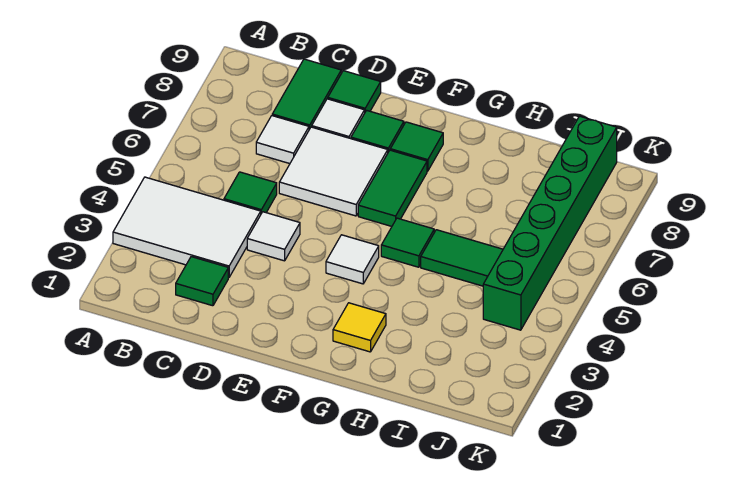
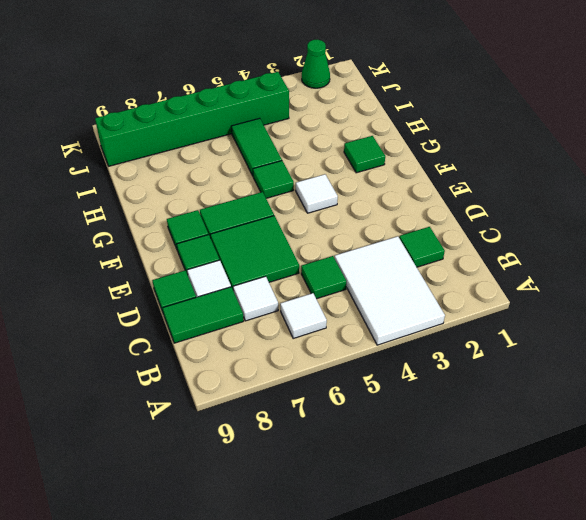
white 1x1 tile [247,212,300,261] -> white 1x1 tile moved to [280,293,327,338]
white 2x2 tile [279,127,388,216] -> green 2x2 tile [210,216,299,291]
yellow 1x1 tile [333,303,386,352] -> green 1x1 tile [344,136,385,173]
none -> green 1x1 cone [302,40,330,88]

